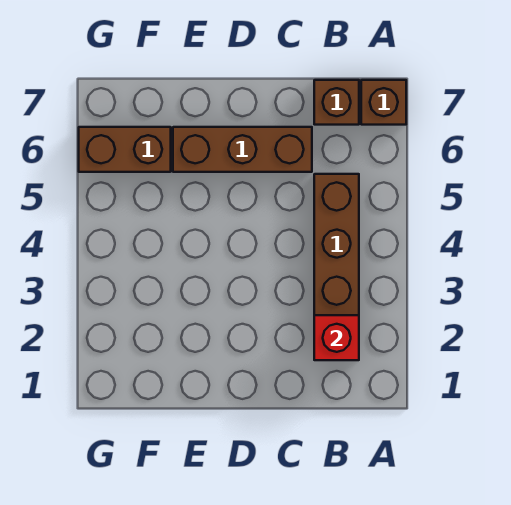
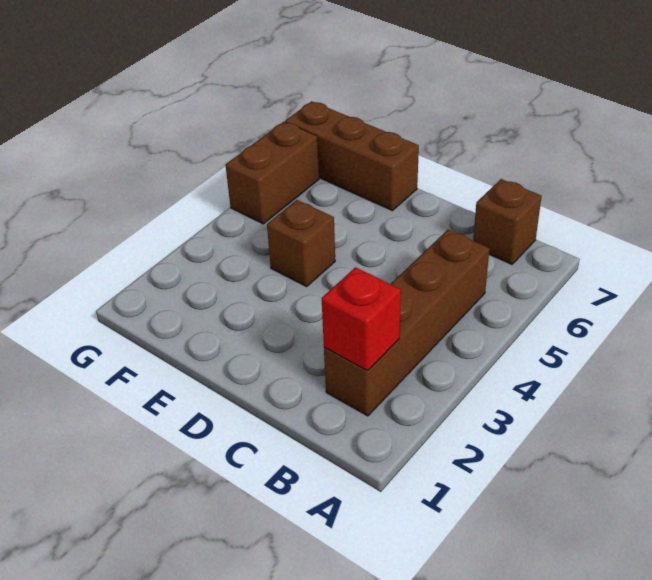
brown 1x1 brick [361,80,406,125] -> brown 1x1 brick moved to [267,200,335,287]
brown 1x3 brick [173,127,312,172] -> brown 1x3 brick moved to [285,101,419,211]
brown 1x2 brick [79,127,171,172] -> brown 1x2 brick turned to [226,122,319,224]

